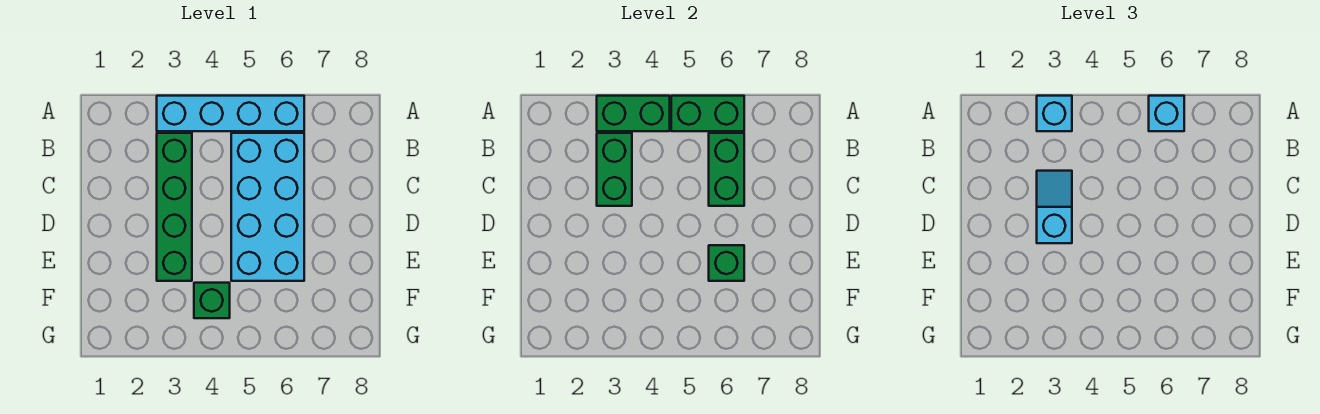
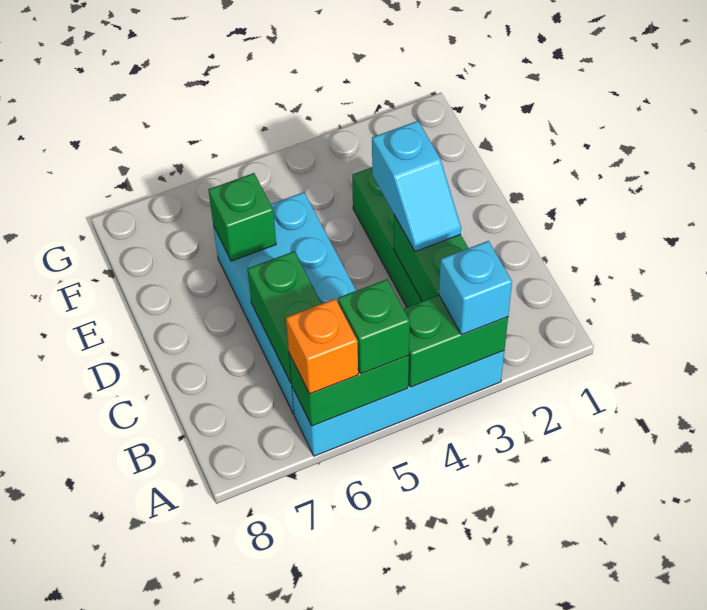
cyan 1x1 brick [1149,96,1184,131] -> orange 1x1 brick [286,299,358,394]
green 1x1 brick [194,283,230,318] -> green 1x1 brick moved to [338,279,410,374]

